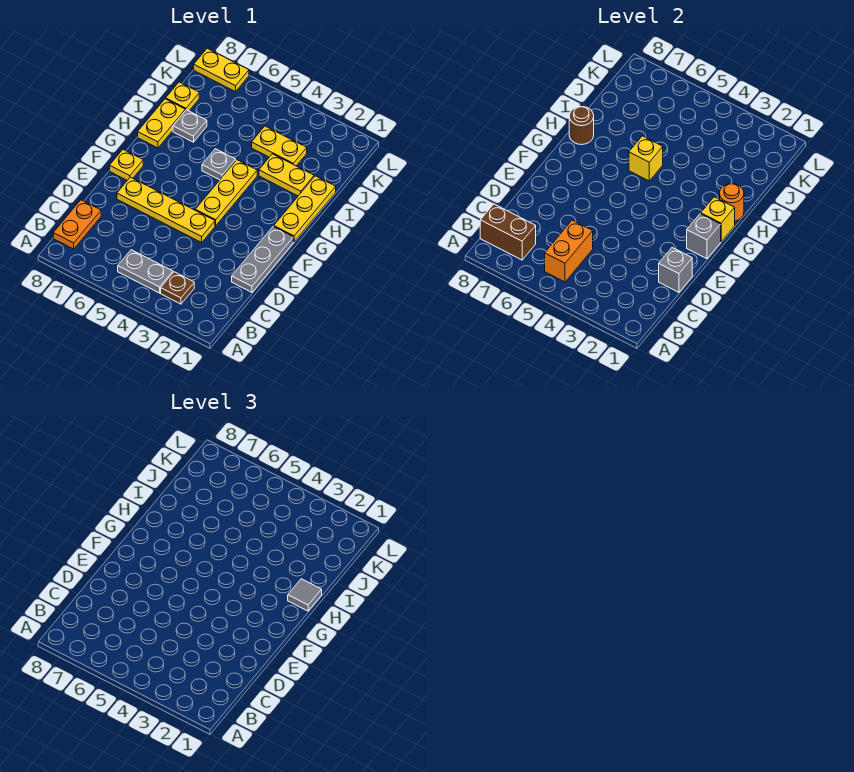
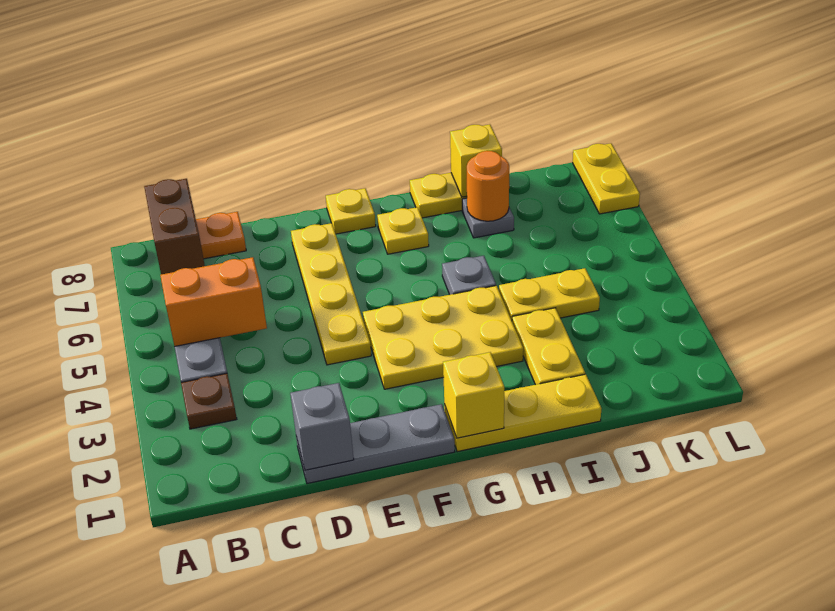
grey 1x1 brick [687,214,721,259] -> none
yellow 1x3 plate [195,160,257,226] -> yellow 2x3 plate [363,286,523,389]
orange 1x1 round brick [720,184,744,221] -> orange 1x1 round brick moved to [467,151,509,221]
grey 1x1 tile [288,579,322,611] -> none
yellow 1x1 brick [629,136,663,181] -> yellow 1x1 brick moved to [450,124,502,197]
brown 1x1 round brick [569,107,594,145] -> none
yellow 1x2 plate [252,126,307,166] -> yellow 1x2 plate turned to [499,268,600,320]
yellow 1x1 plate [166,82,199,111] -> yellow 1x1 plate moved to [377,207,429,254]

